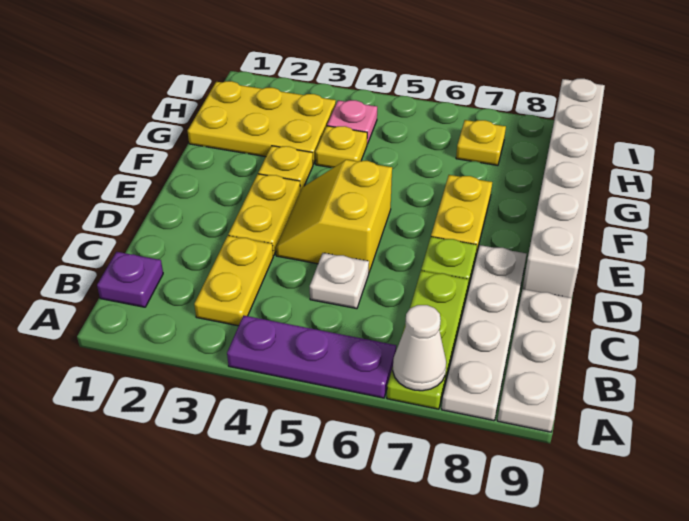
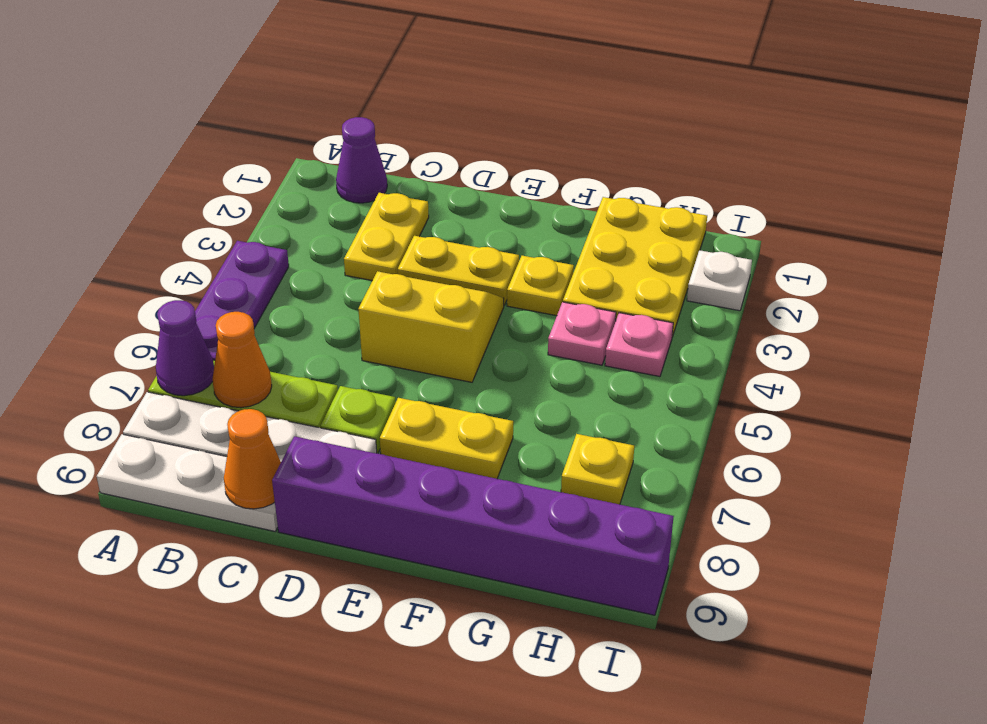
white 1x1 cone [393,305,446,391] -> purple 1x1 cone [156,300,214,396]
purple 1x1 plate [97,252,163,307] -> purple 1x1 cone [336,117,387,203]
yellow 1x2 plate [194,236,273,326] -> yellow 1x2 plate turned to [344,193,429,281]
none -> orange 1x1 cone [212,312,272,408]
white 1x1 plate [310,253,369,309] -> white 1x1 plate moved to [687,250,752,311]
none -> orange 1x1 cone [224,409,281,509]
white 1x6 brick [523,79,605,298] -> purple 1x6 brick [272,436,674,615]
yellow 1x1 plate [315,126,367,168] -> pink 1x1 plate [548,302,616,365]

